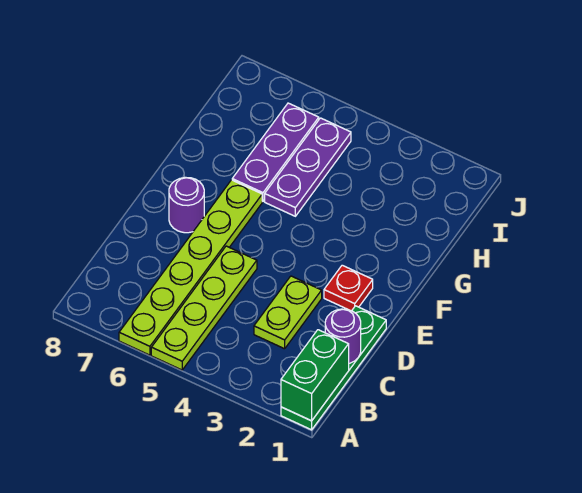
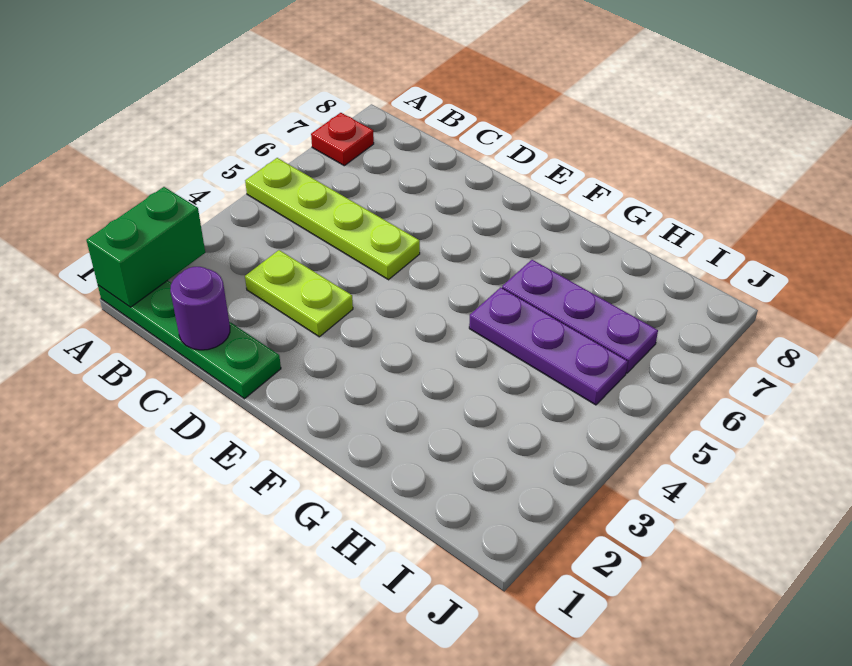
green 1x2 brick [281,330,349,421] -> green 1x2 brick turned to [86,187,205,307]
lime 1x6 plate [119,180,262,355] -> none
red 1x1 plate [324,265,373,311] -> red 1x1 plate moved to [311,113,374,166]
purple 1x1 round brick [169,177,204,233] -> none

